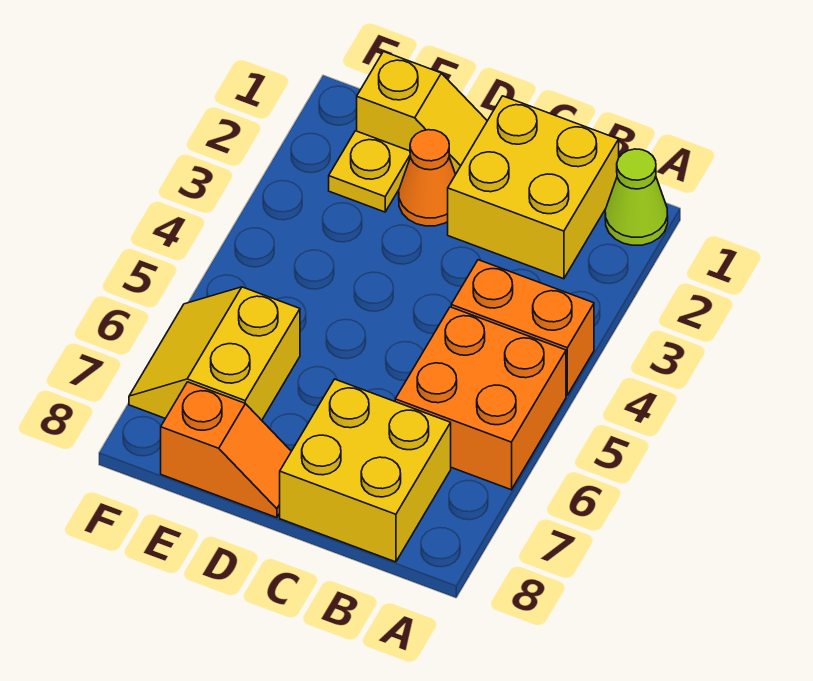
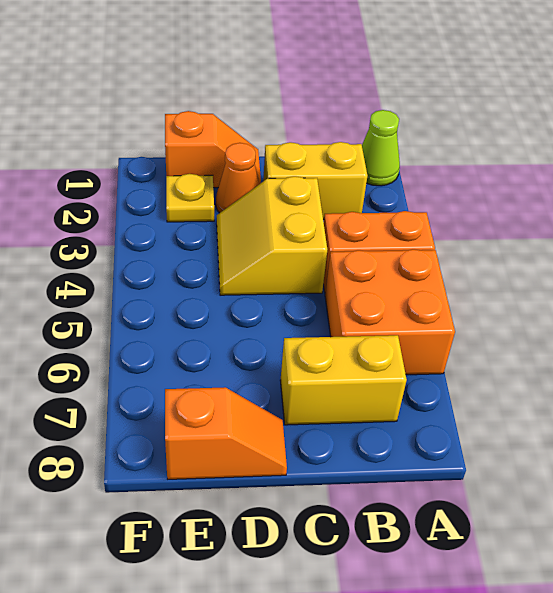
yellow 2x2 brick [448,96,619,279] -> yellow 1x2 brick [263,142,367,220]
yellow 2x2 brick [280,379,451,562] -> yellow 1x2 brick [280,335,407,425]
yellow 1x2 slope [357,52,487,174] -> orange 1x2 slope [165,111,261,188]
yellow 2x2 slope [129,287,300,420] -> yellow 2x2 slope moved to [217,176,327,295]

